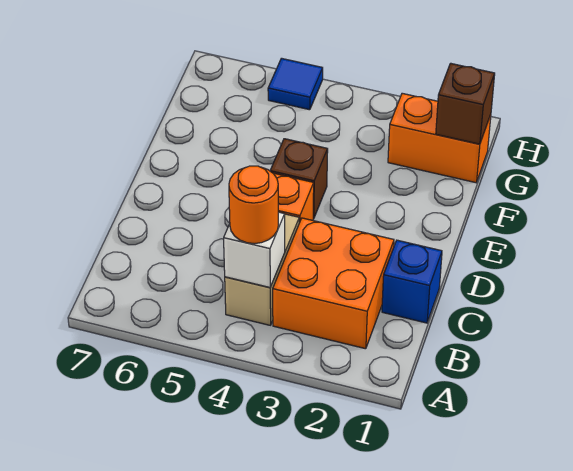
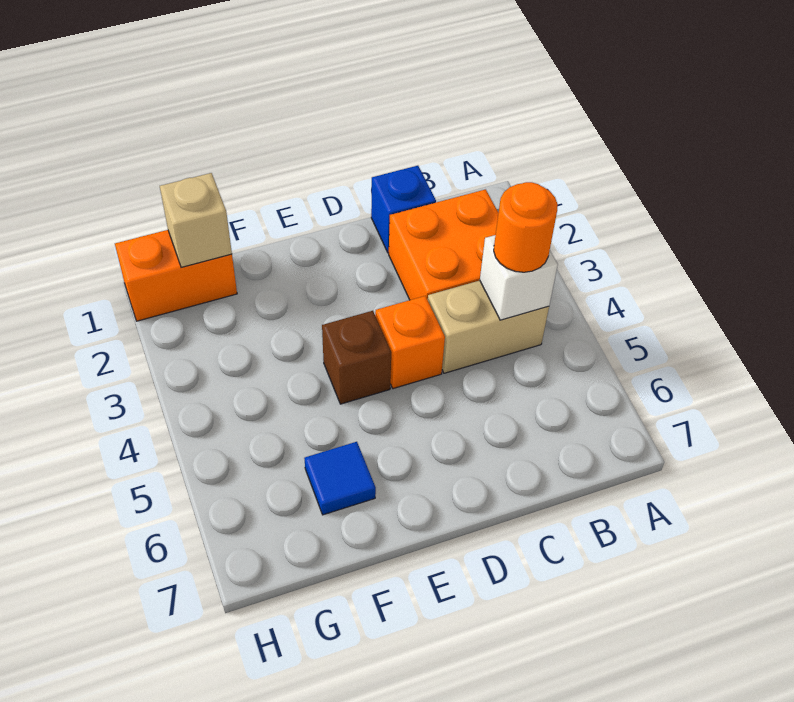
orange 1x2 brick [388,93,491,183] -> orange 1x2 brick turned to [115,230,237,321]
brown 1x1 brick [436,63,495,144] -> tan 1x1 brick [160,173,232,267]
blue 1x1 tile [268,58,323,110] -> blue 1x1 tile moved to [304,442,376,515]

